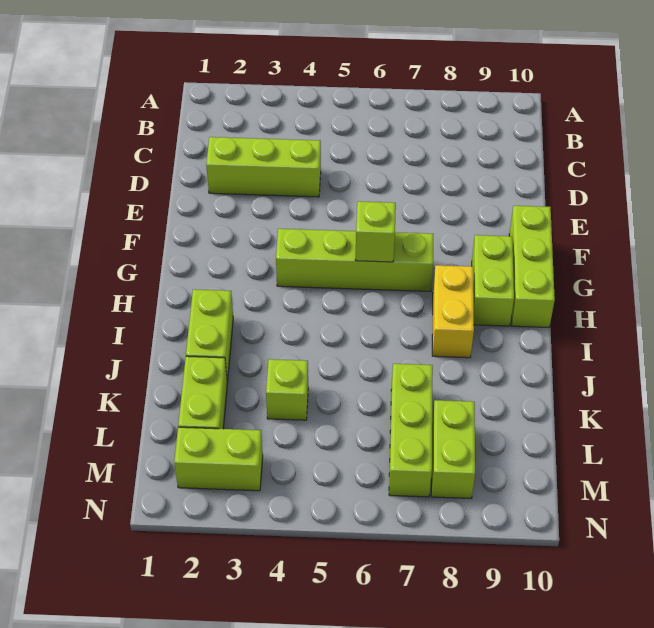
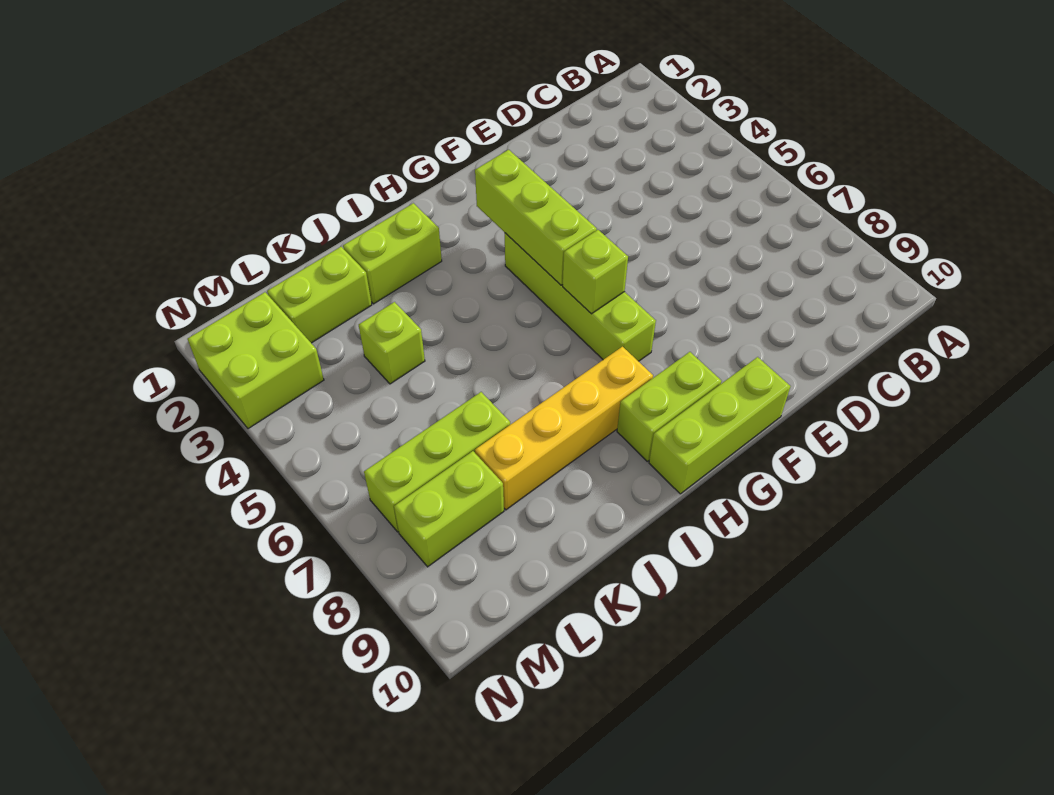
lime 1x3 brick [206,137,321,197] -> lime 1x3 brick moved to [475,150,597,285]
yellow 1x2 brick [432,265,474,358] -> yellow 1x4 brick [475,346,653,510]
lime 1x2 brick [174,427,263,491] -> lime 2x2 brick [188,292,324,429]

